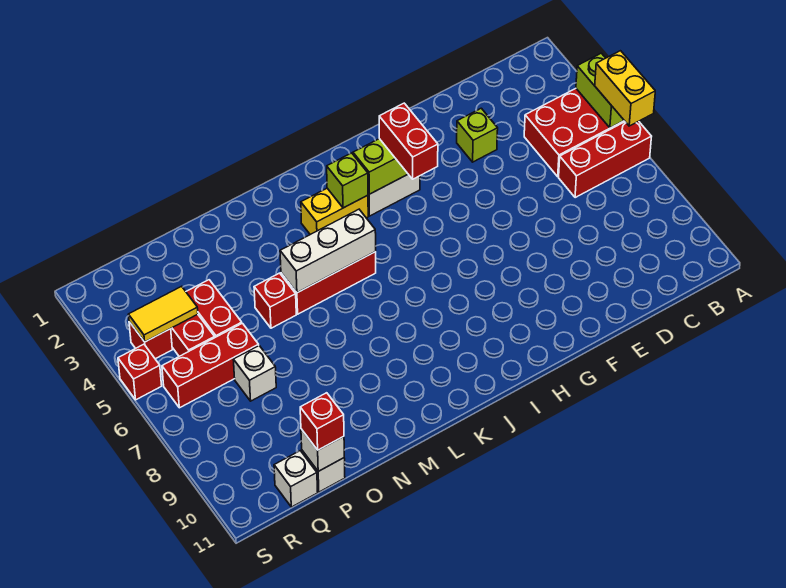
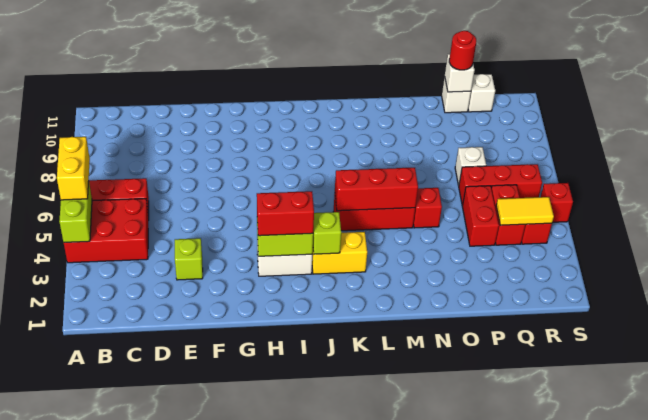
red 1x2 brick [379,103,438,179] -> red 1x2 brick turned to [257,191,314,236]
white 1x3 brick [280,209,376,293] -> red 1x3 brick [335,168,418,211]
red 1x1 brick [300,393,344,450] -> red 1x1 round brick [449,31,476,70]

